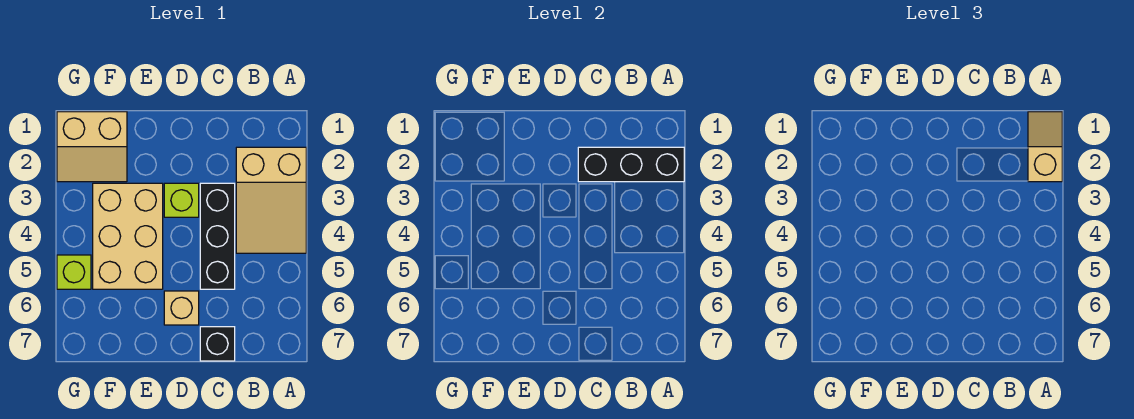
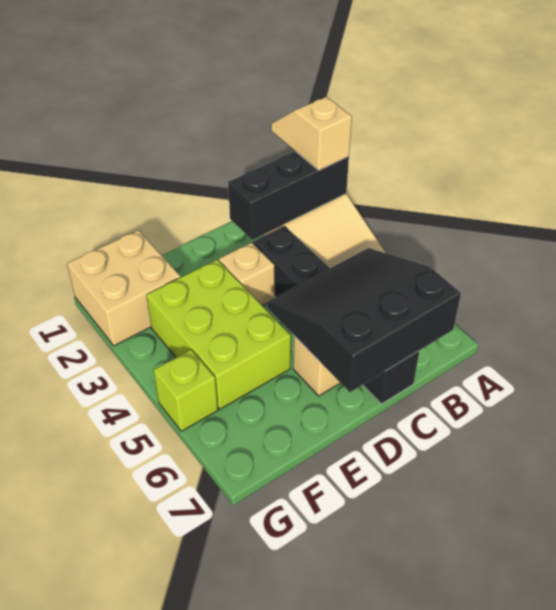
none -> black 3x3 slope [267,248,461,392]
lime 1x1 brick [164,183,199,217] -> tan 1x1 brick [219,243,275,305]
tan 2x3 brick [93,183,163,289] -> lime 2x3 brick [146,260,291,409]
tan 2x2 slope [57,112,127,182] -> tan 2x2 brick [67,230,180,346]

